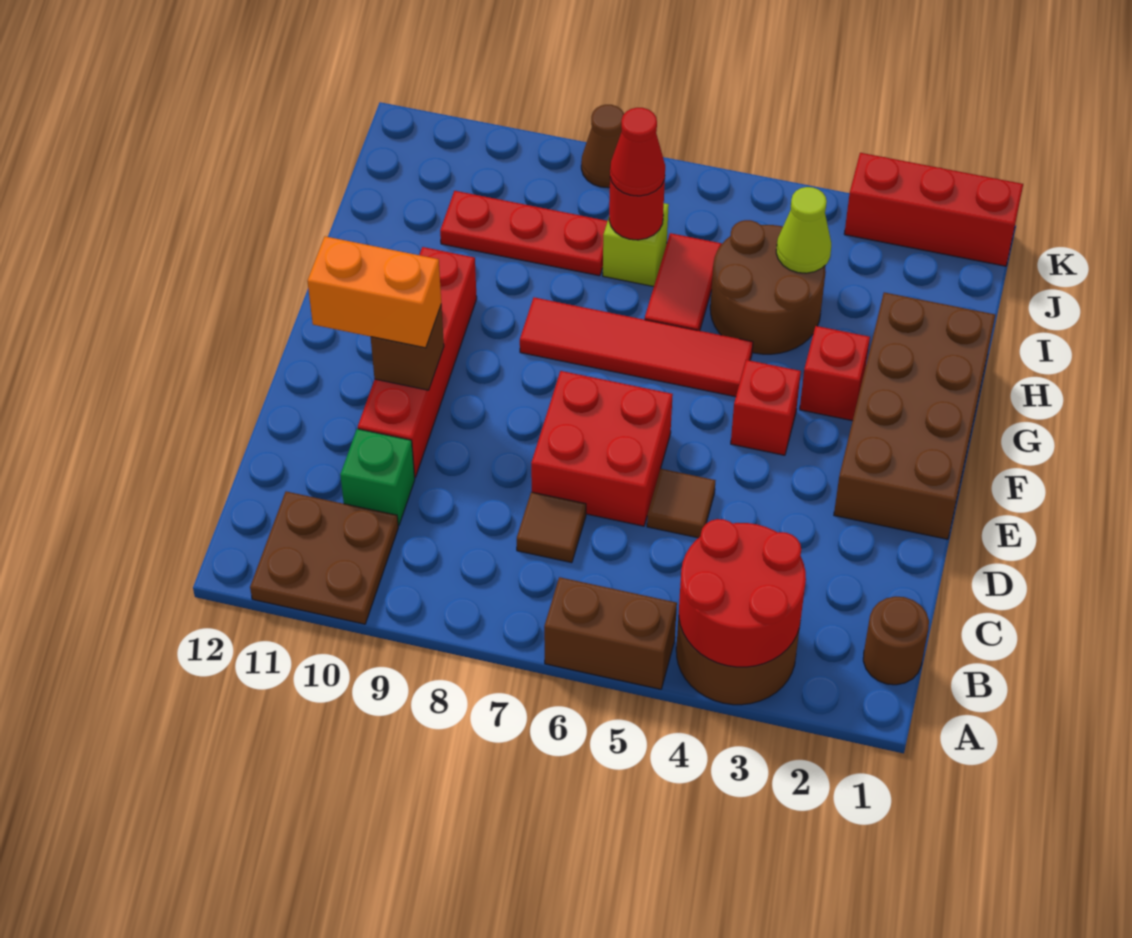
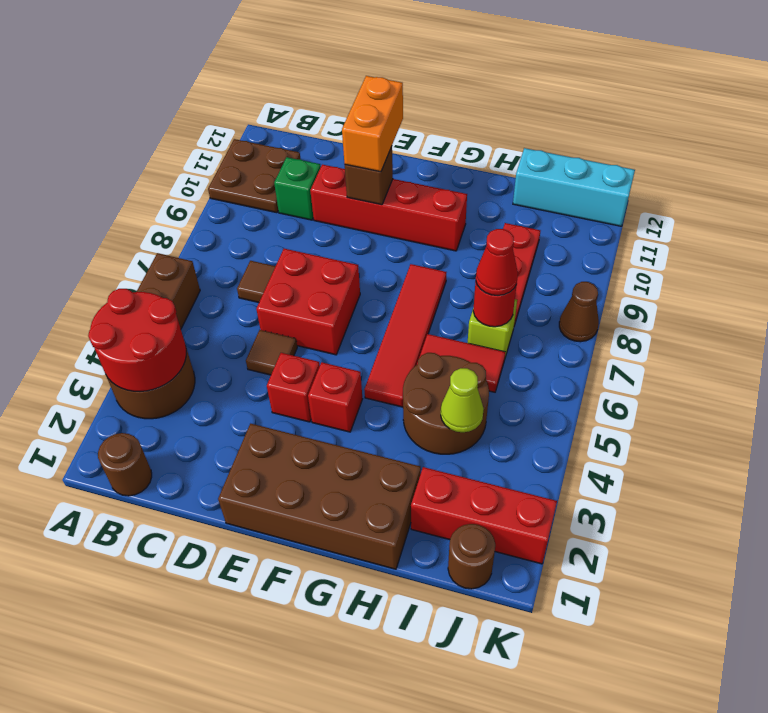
red 1x1 brick [800,326,870,421] -> red 1x1 brick moved to [267,353,320,422]
none -> cyan 1x3 brick [513,148,635,226]
none -> brown 1x1 round brick [448,524,495,589]
red 1x3 brick [844,153,1023,266] -> red 1x3 brick turned to [411,467,557,564]

